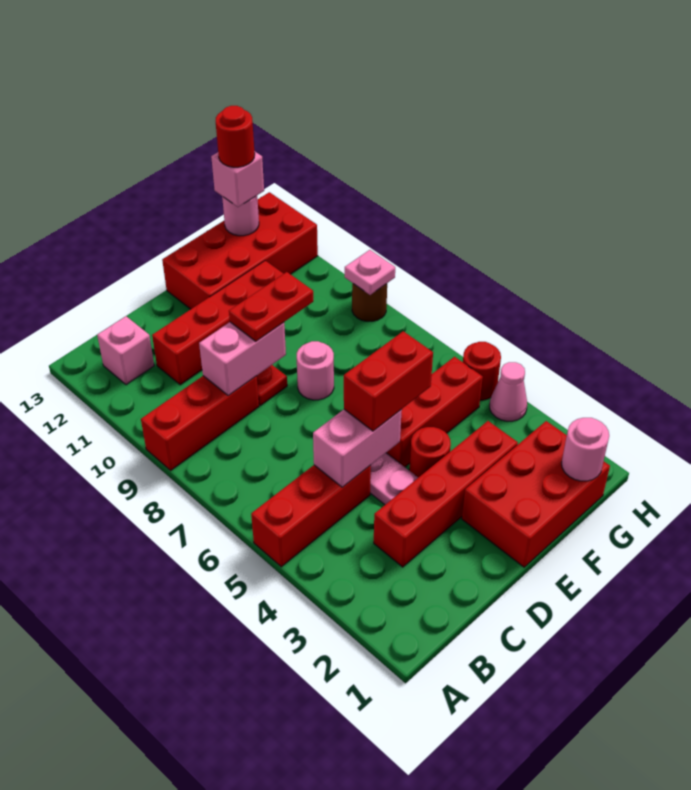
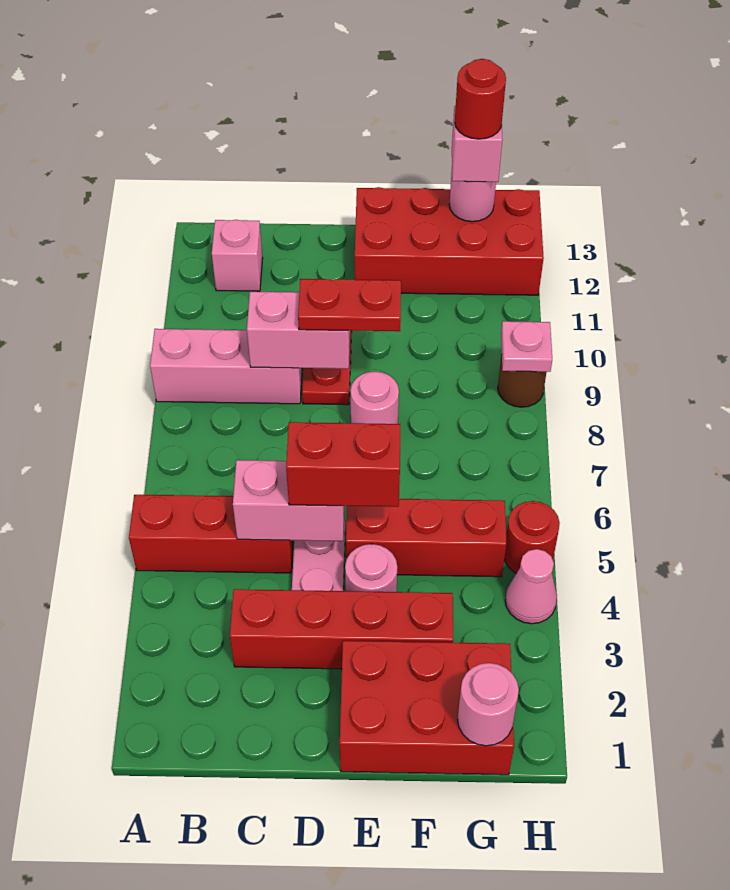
red 1x3 brick [141,376,259,470] -> pink 1x3 brick [150,329,302,404]
red 1x4 brick [152,261,283,385] -> none
red 1x1 round brick [409,427,451,478] -> pink 1x1 round brick [345,544,397,592]

